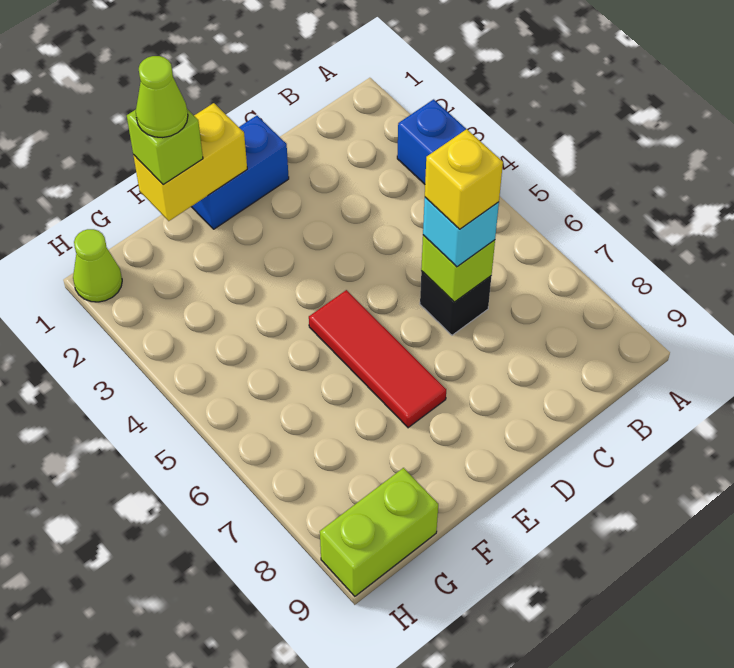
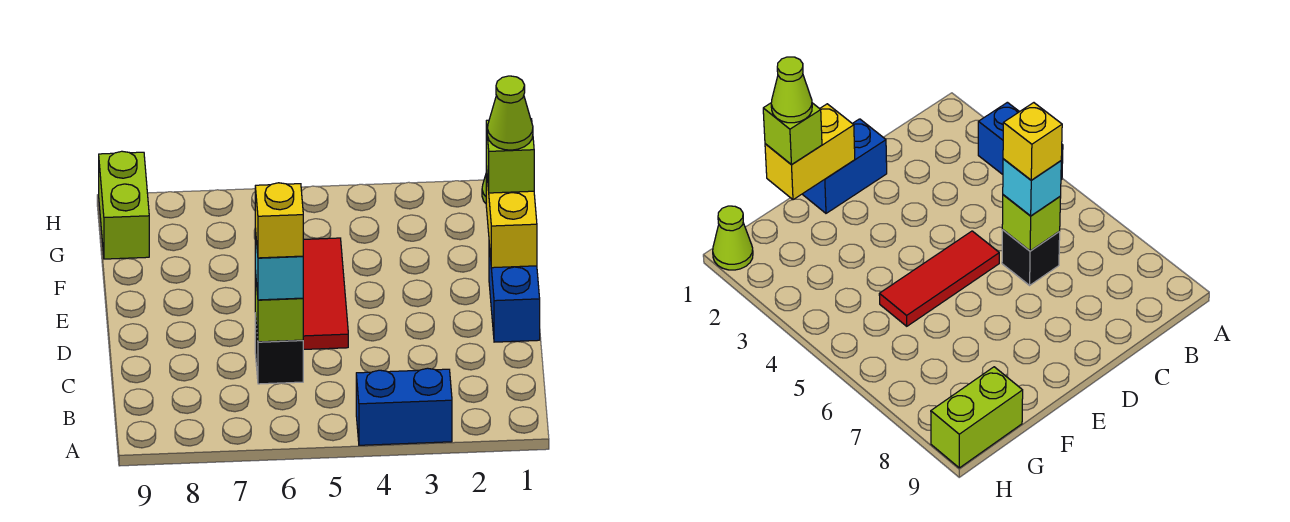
red 1x3 tile [309,290,446,428] -> red 1x3 tile turned to [303,238,348,349]

